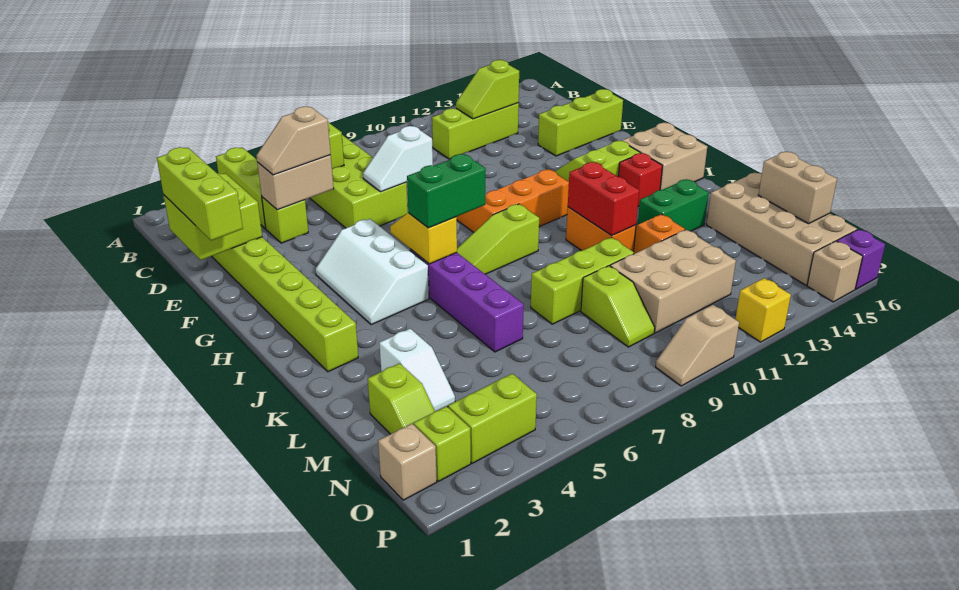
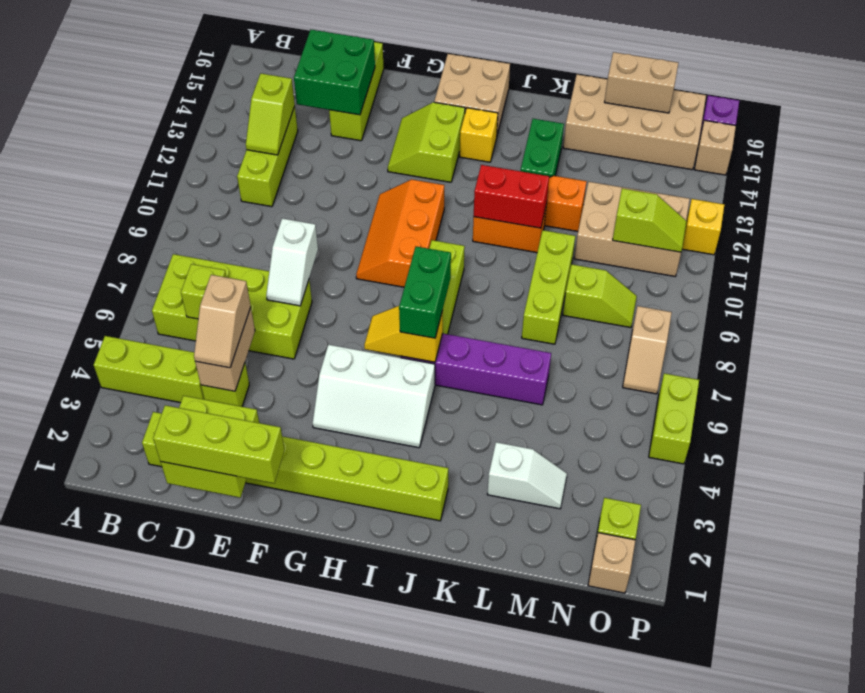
none -> green 2x2 brick [294,30,375,115]
red 1x1 brick [618,153,662,207] -> yellow 1x1 brick [460,108,498,162]
lime 1x2 slope [368,363,435,434] -> lime 1x2 slope moved to [613,188,687,252]
tan 2x3 brick [610,230,736,333] -> tan 2x3 brick turned to [574,182,690,276]
lime 1x2 brick [448,374,537,463] -> lime 1x2 brick moved to [649,373,699,464]
tan 1x2 slope [656,305,739,386] -> tan 1x2 slope moved to [623,306,672,394]

